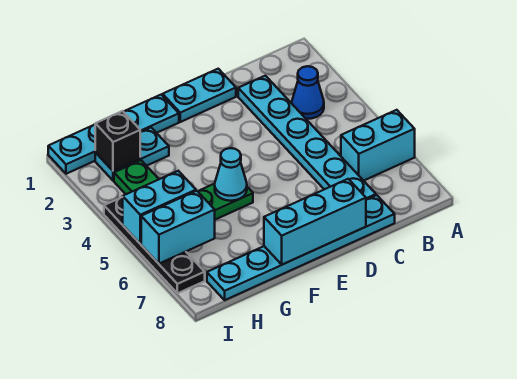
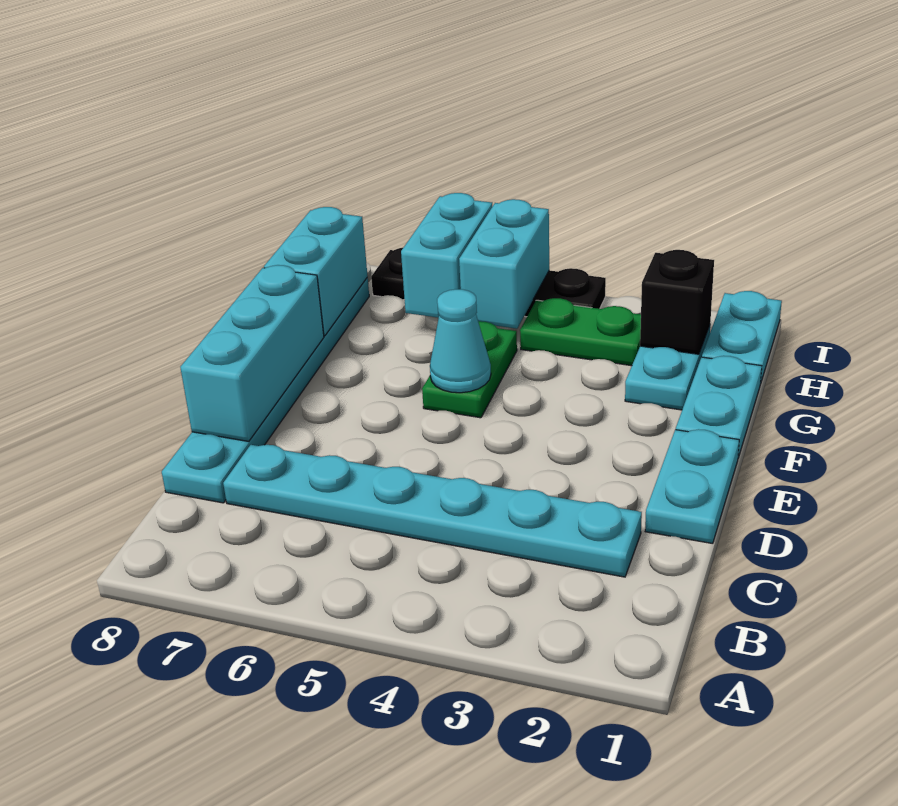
cyan 1x2 brick [341,110,415,181] -> cyan 1x2 brick moved to [264,207,368,336]
blue 1x1 cone [292,66,324,119] -> none

